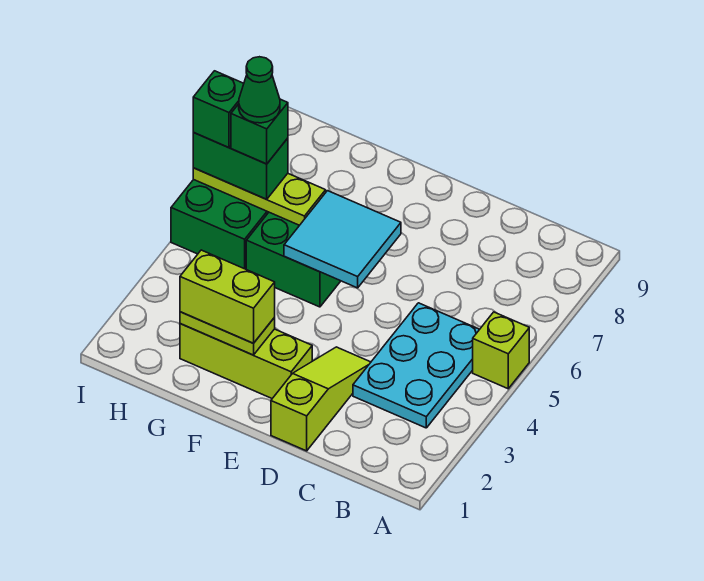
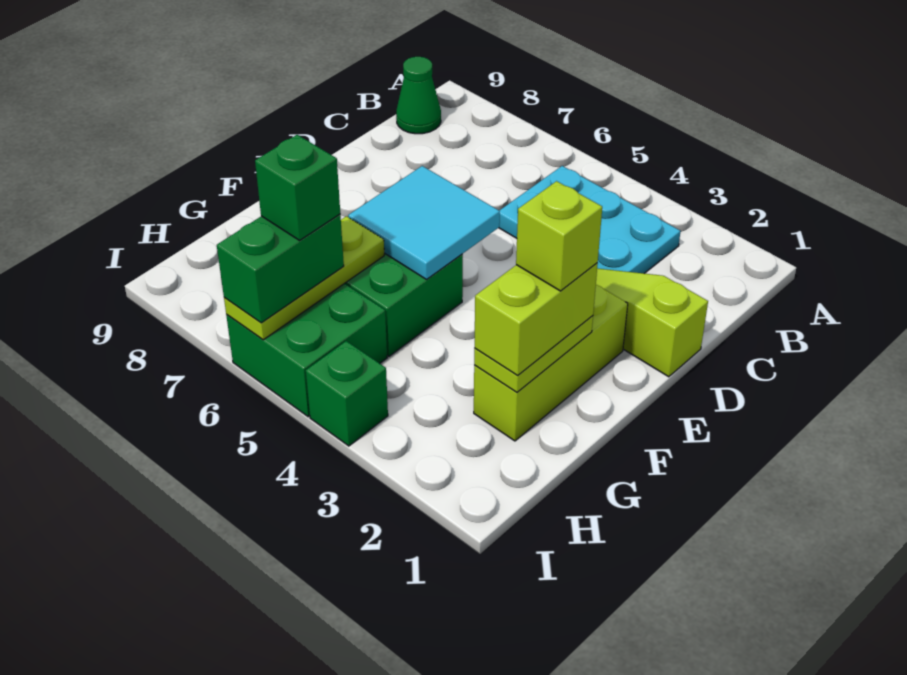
lime 1x1 brick [473,312,529,389] -> lime 1x1 brick moved to [516,181,602,291]
green 1x1 cone [239,57,280,123] -> green 1x1 cone moved to [396,57,441,134]
green 1x1 brick [193,71,244,148] -> green 1x1 brick moved to [306,341,388,446]

